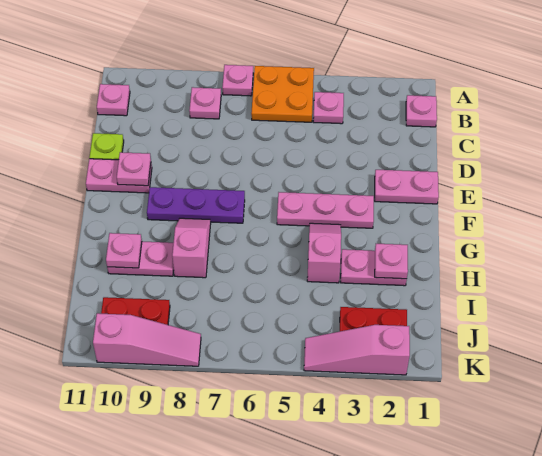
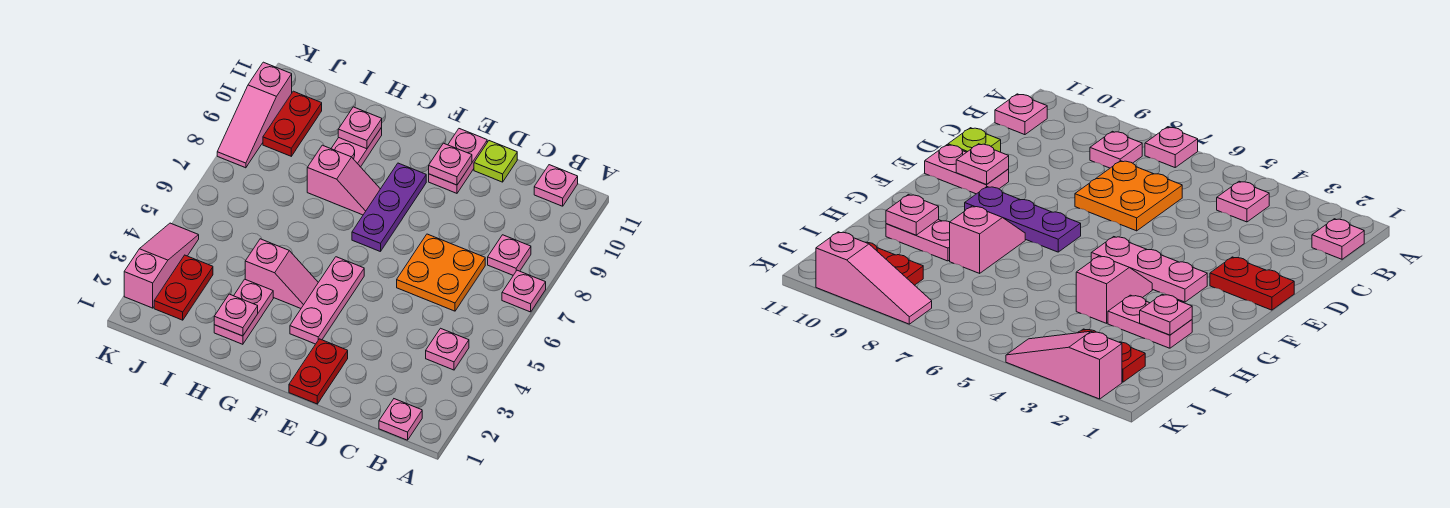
orange 2x2 plate [251,66,314,122] -> orange 2x2 plate moved to [397,234,485,311]
pink 1x2 plate [375,170,439,204] -> red 1x2 plate [289,339,348,404]

